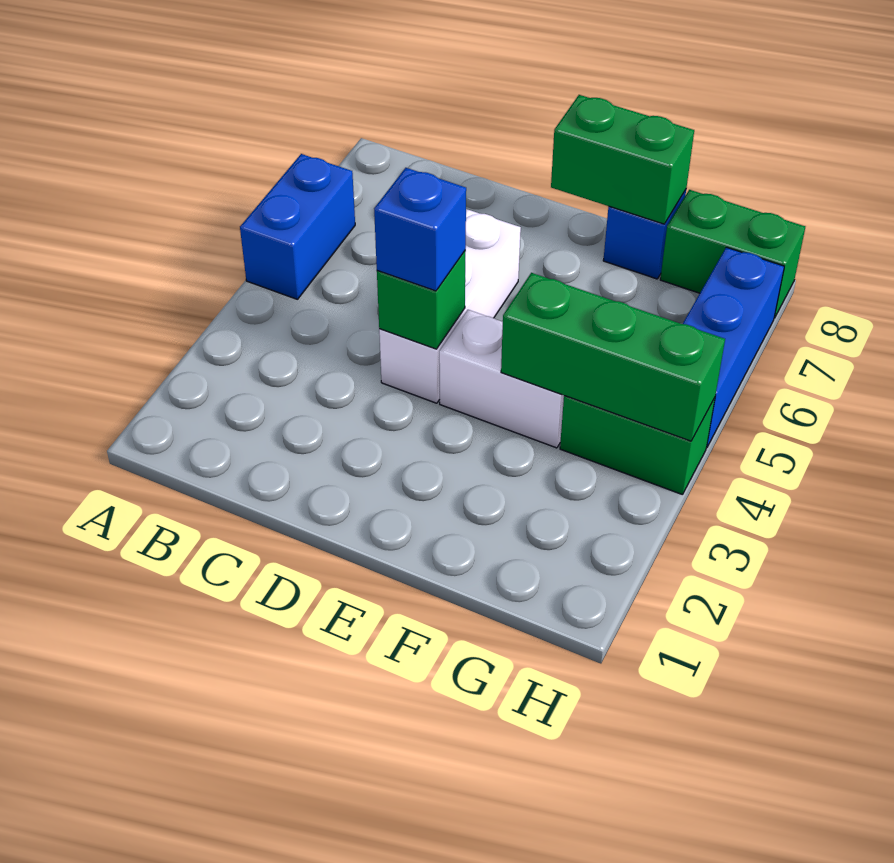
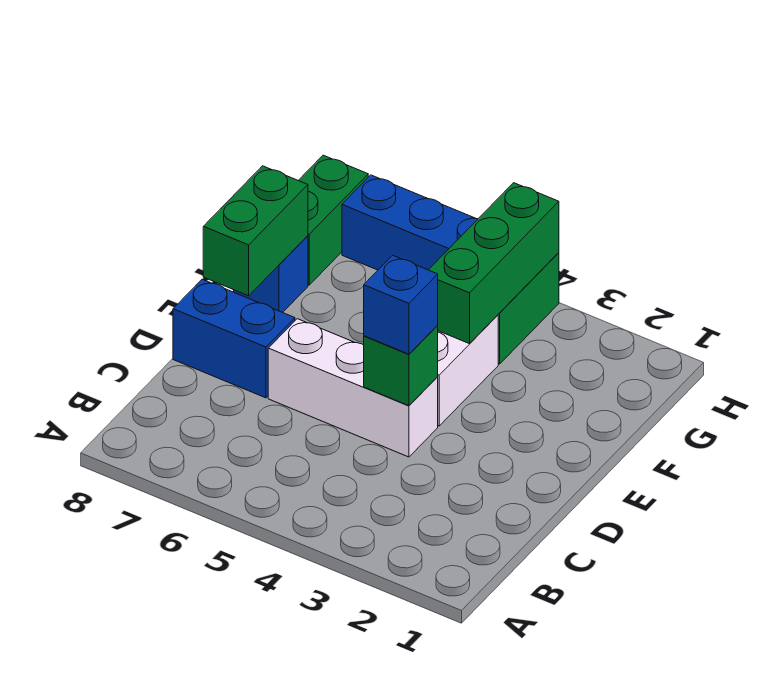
blue 1x2 brick [240,154,355,299] -> blue 1x2 brick moved to [173,279,295,398]

